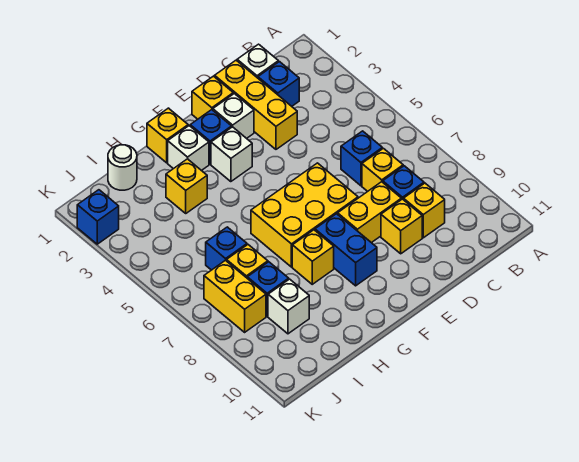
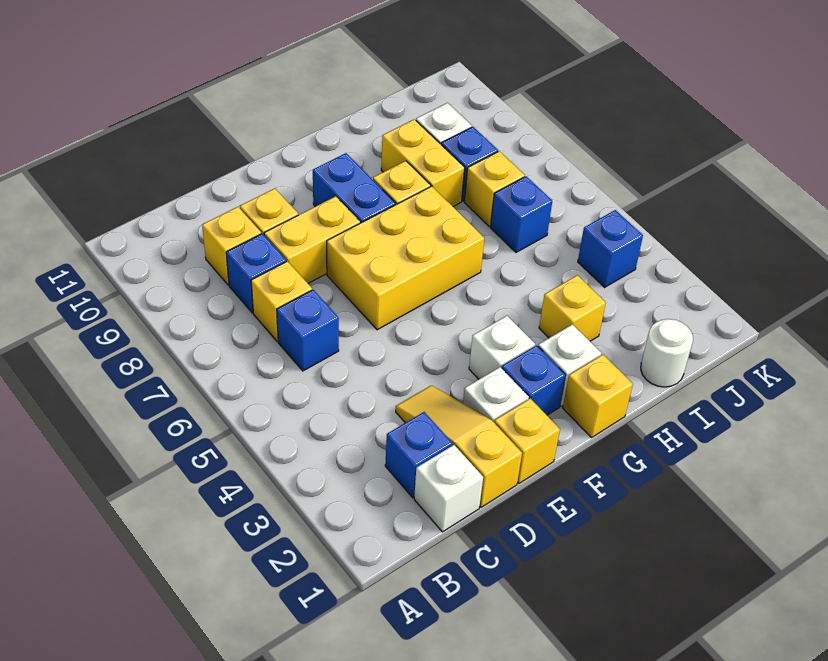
yellow 1x3 brick [215,60,297,149] -> yellow 1x3 slope [396,385,522,507]
yellow 1x2 brick [204,260,266,332] -> yellow 1x2 brick moved to [381,119,465,207]
blue 1x1 brick [77,190,119,244] -> blue 1x1 brick moved to [578,210,643,287]

